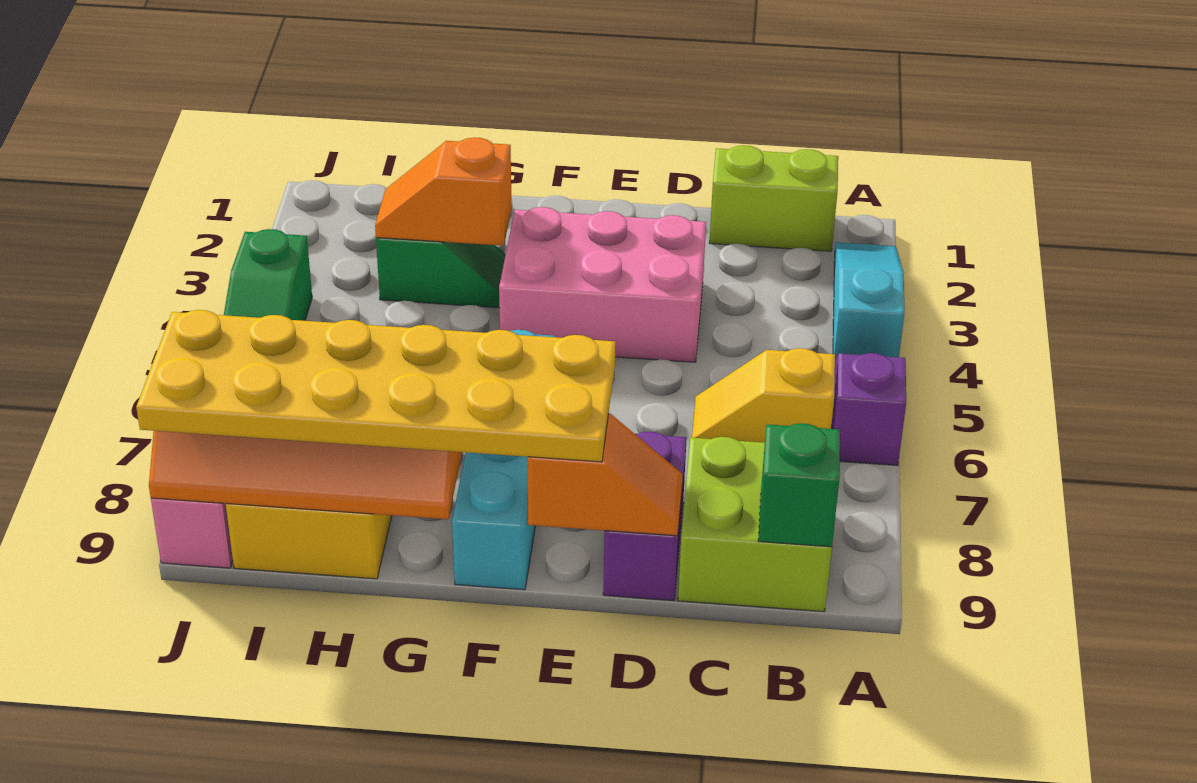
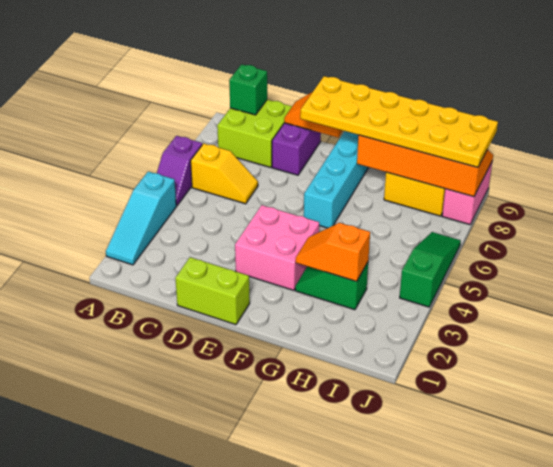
lime 1x2 brick [710,145,838,251] -> lime 1x2 brick moved to [175,257,250,325]
pink 2x3 brick [499,207,706,362] -> pink 2x2 brick [235,205,319,290]
orange 1x2 slope [375,138,512,246] -> orange 1x2 slope turned to [296,223,370,281]

